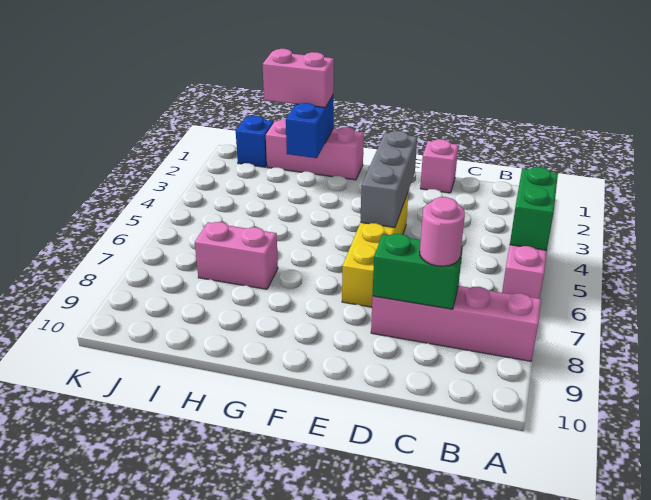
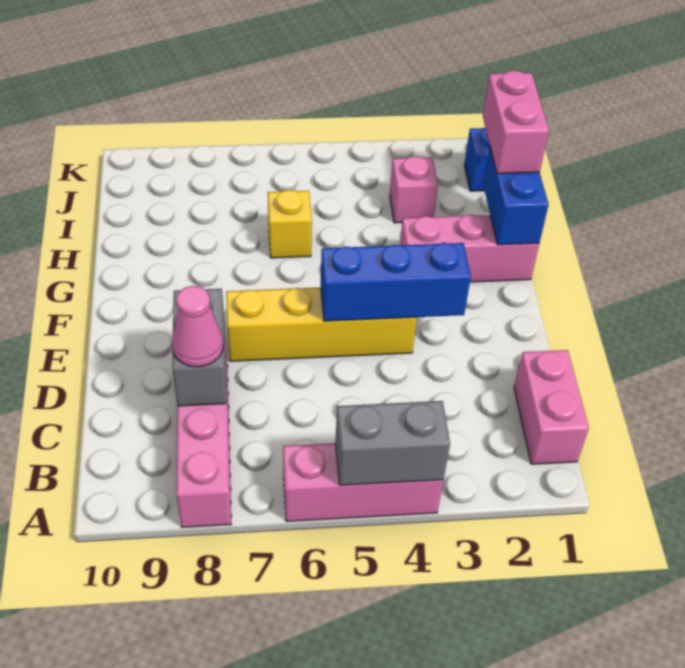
green 1x2 brick [510,167,558,250] -> grey 1x2 brick [335,401,450,485]
green 1x2 brick [372,234,463,309] -> grey 1x2 brick [172,289,227,406]
pink 1x1 round brick [420,197,465,266] -> pink 1x1 cone [172,286,223,367]
pink 1x1 brick [420,139,458,193] -> pink 1x1 brick moved to [390,156,438,223]
grey 1x3 brick [360,131,417,227] -> blue 1x3 brick [321,243,471,321]
pink 1x3 brick [266,120,364,180] -> pink 1x3 brick turned to [400,215,539,282]
blue 1x2 brick [286,96,333,158] -> blue 1x2 brick turned to [483,147,549,245]
none -> yellow 1x1 brick [268,190,312,258]
pink 1x2 brick [195,222,278,289] -> pink 1x2 brick moved to [514,350,589,464]

